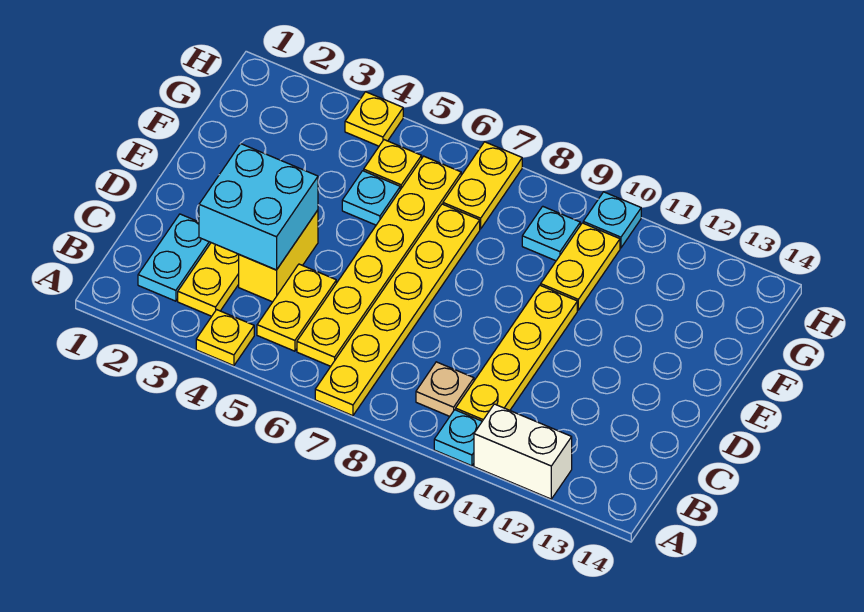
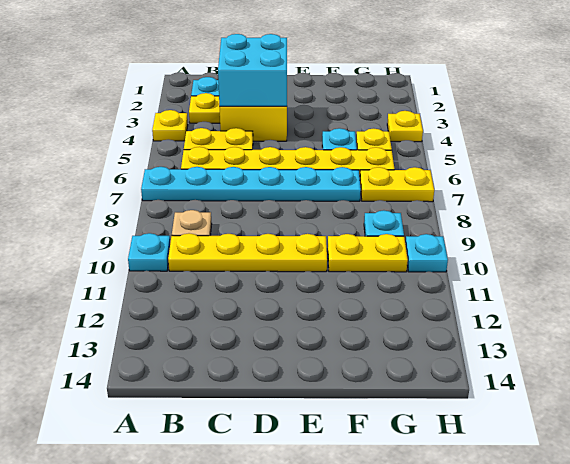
yellow 1x6 plate [315,204,480,416] -> cyan 1x6 plate [141,167,361,201]
white 1x2 brick [474,404,572,499] -> none

